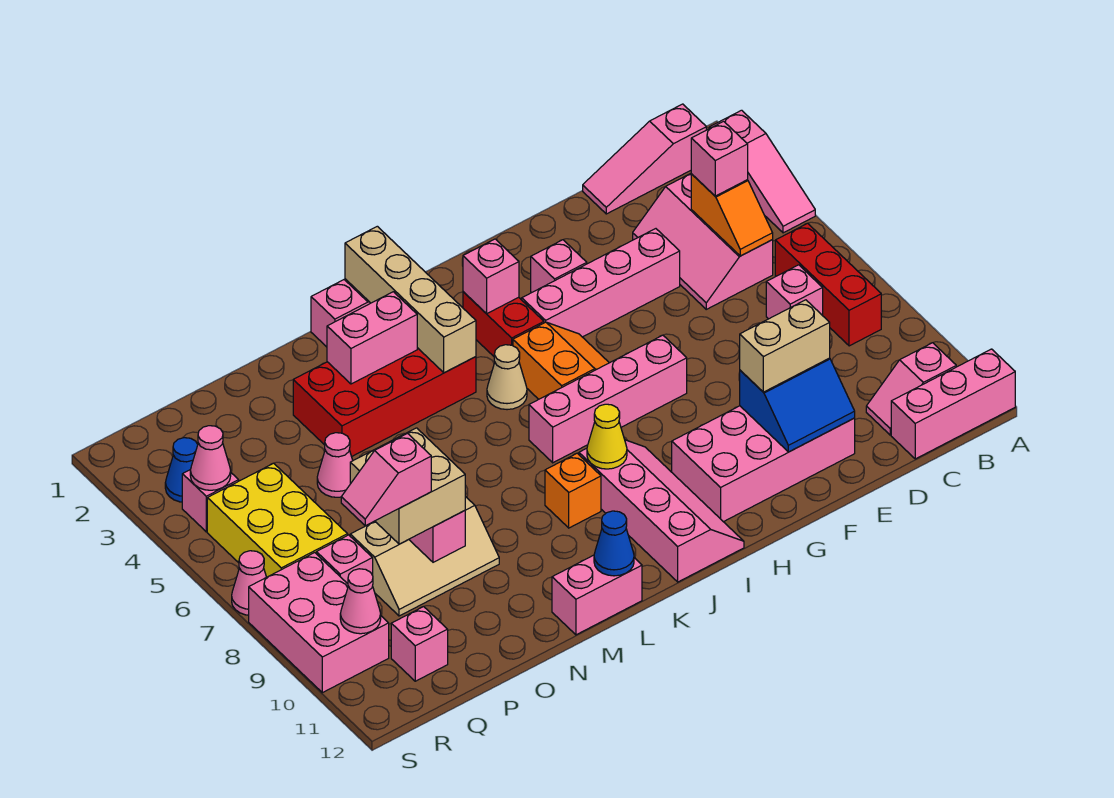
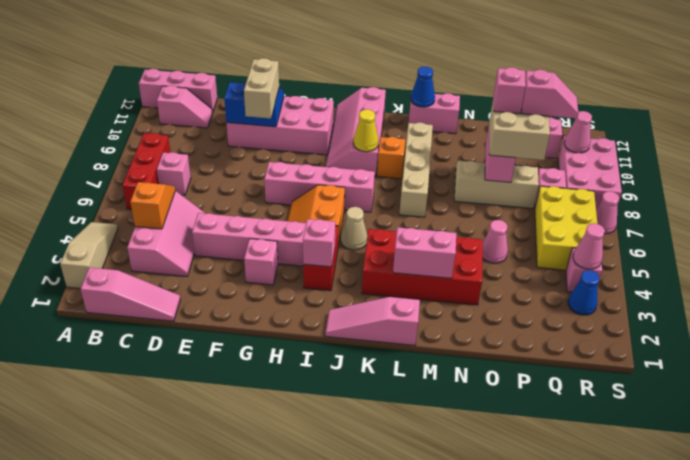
pink 1x3 slope [709,110,815,233] -> tan 1x3 slope [60,222,118,289]
pink 1x1 brick [691,121,748,196] -> pink 1x1 brick moved to [494,67,526,114]
tan 1x2 brick [740,300,830,392] -> tan 1x2 brick turned to [244,58,279,118]
tan 1x4 brick [345,226,476,373] -> tan 1x4 brick moved to [399,122,433,217]

